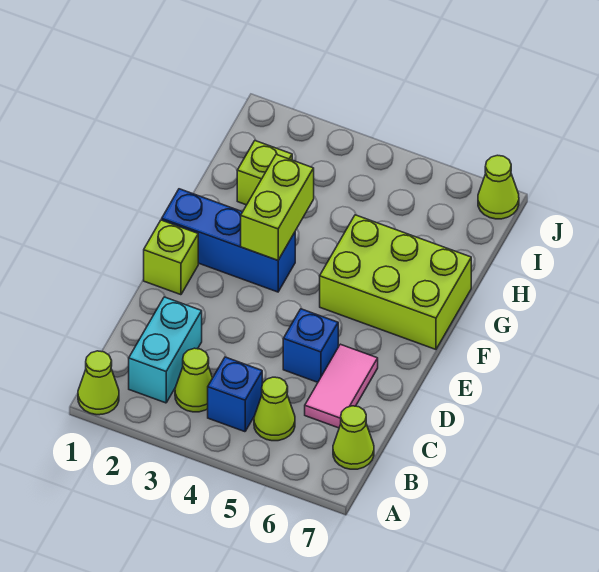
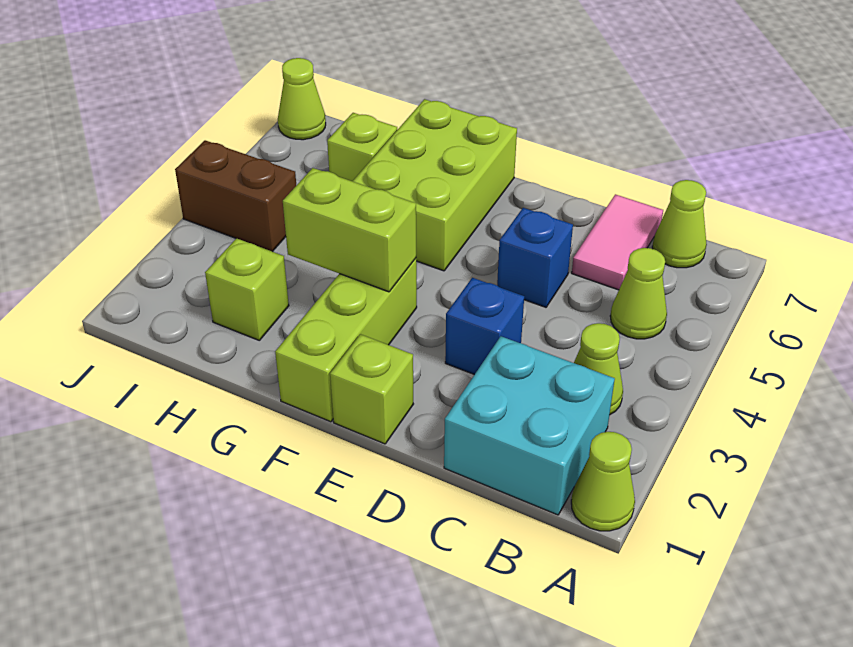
cyan 1x2 brick [129,297,202,403] -> cyan 2x2 brick [444,336,615,515]
blue 1x1 brick [208,357,262,432] -> blue 1x1 brick moved to [445,278,524,375]
pink 1x2 tile [305,344,378,428] -> pink 1x2 tile turned to [572,194,663,290]
blue 1x3 brick [162,189,295,292] -> lime 1x3 brick [275,258,417,422]
none -> lime 1x1 brick [327,113,397,181]
none -> brown 1x2 brick [175,140,296,252]

